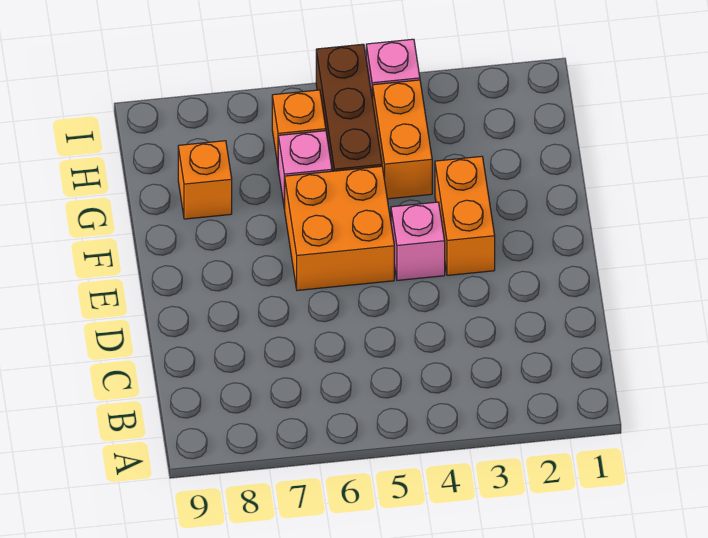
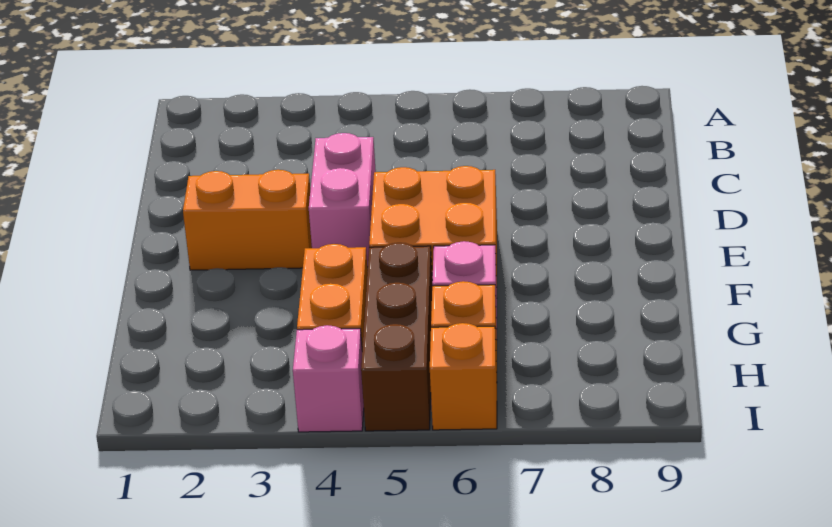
orange 1x2 brick [435,156,495,275] -> orange 1x2 brick turned to [183,170,312,270]
pink 1x1 brick [391,202,445,280] -> pink 1x2 brick [309,133,376,267]
orange 1x1 brick [178,141,232,219] -> orange 1x1 brick moved to [430,323,497,430]

